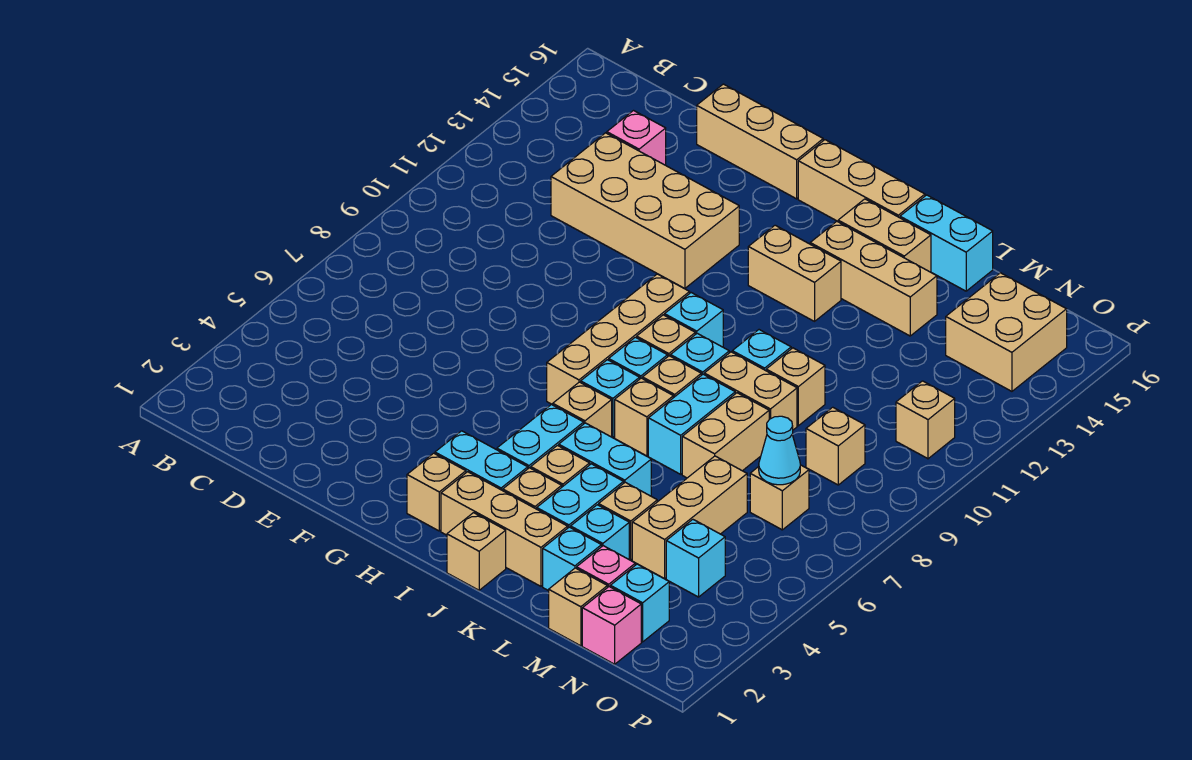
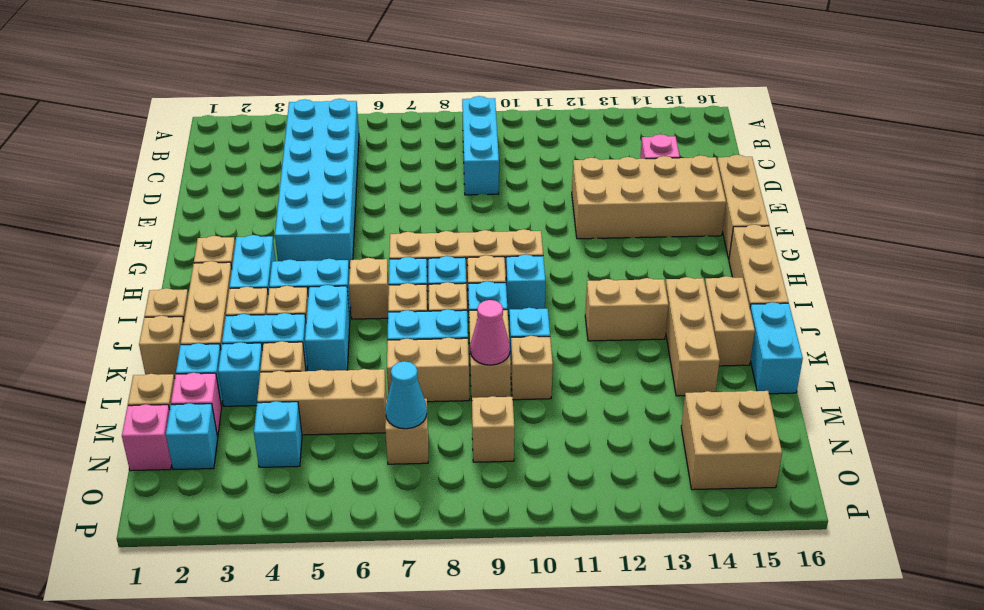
none -> cyan 2x6 brick [275,99,359,268]
none -> cyan 1x3 brick [462,96,499,195]
tan 2x4 brick [551,133,739,289] -> tan 2x4 brick turned to [572,155,726,239]
tan 1x2 brick [748,225,841,321] -> tan 1x2 brick turned to [585,278,668,341]
none -> pink 1x1 cone [470,300,510,365]
tan 1x1 brick [896,381,955,459] -> tan 1x1 brick moved to [139,316,184,378]

